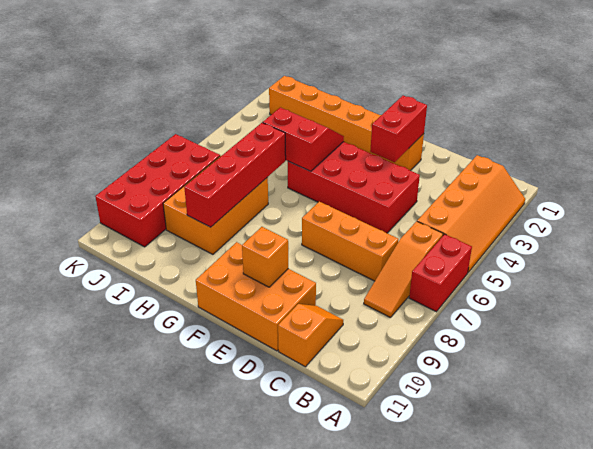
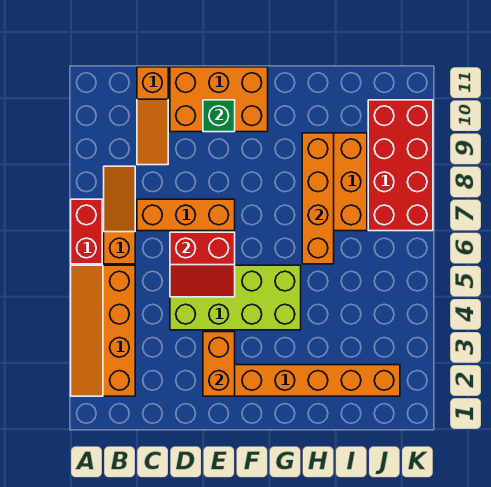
orange 1x2 slope [278,304,343,367] -> orange 1x3 slope [137,67,168,165]
red 2x4 brick [288,142,420,233] -> lime 2x4 brick [170,265,301,330]
red 1x2 brick [370,96,427,162] -> orange 1x2 brick [203,332,235,396]
orange 1x1 brick [242,227,288,287] -> green 1x1 brick [203,100,235,132]
red 2x2 slope [263,107,344,171] -> red 2x2 slope moved to [170,232,235,297]
red 1x4 brick [184,123,286,227] -> orange 1x4 brick [302,133,334,264]

